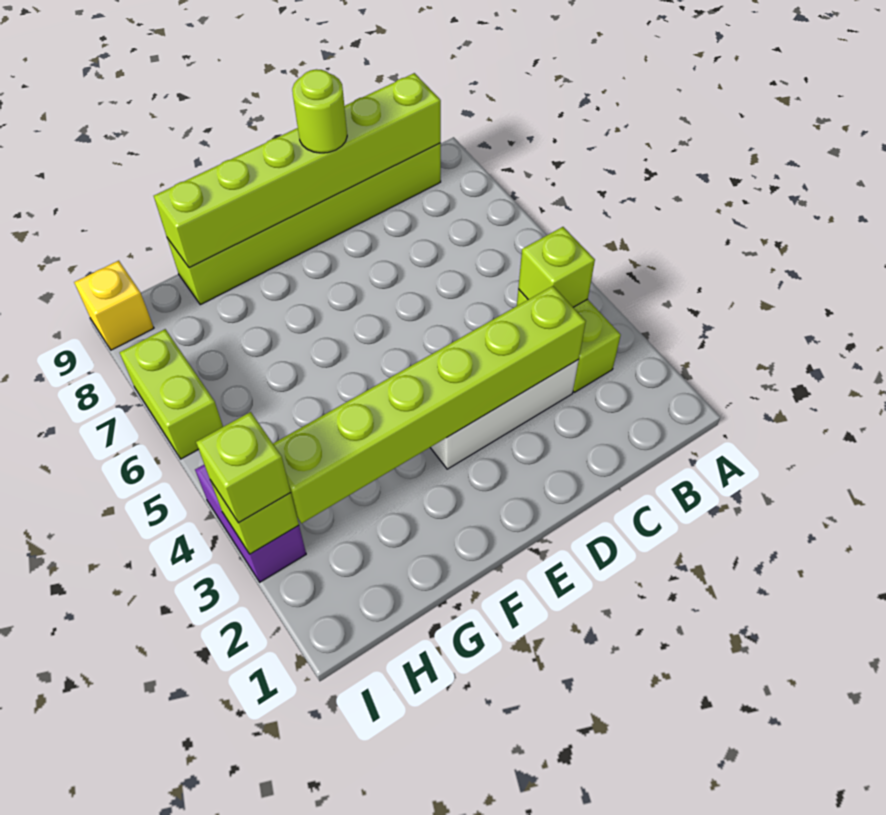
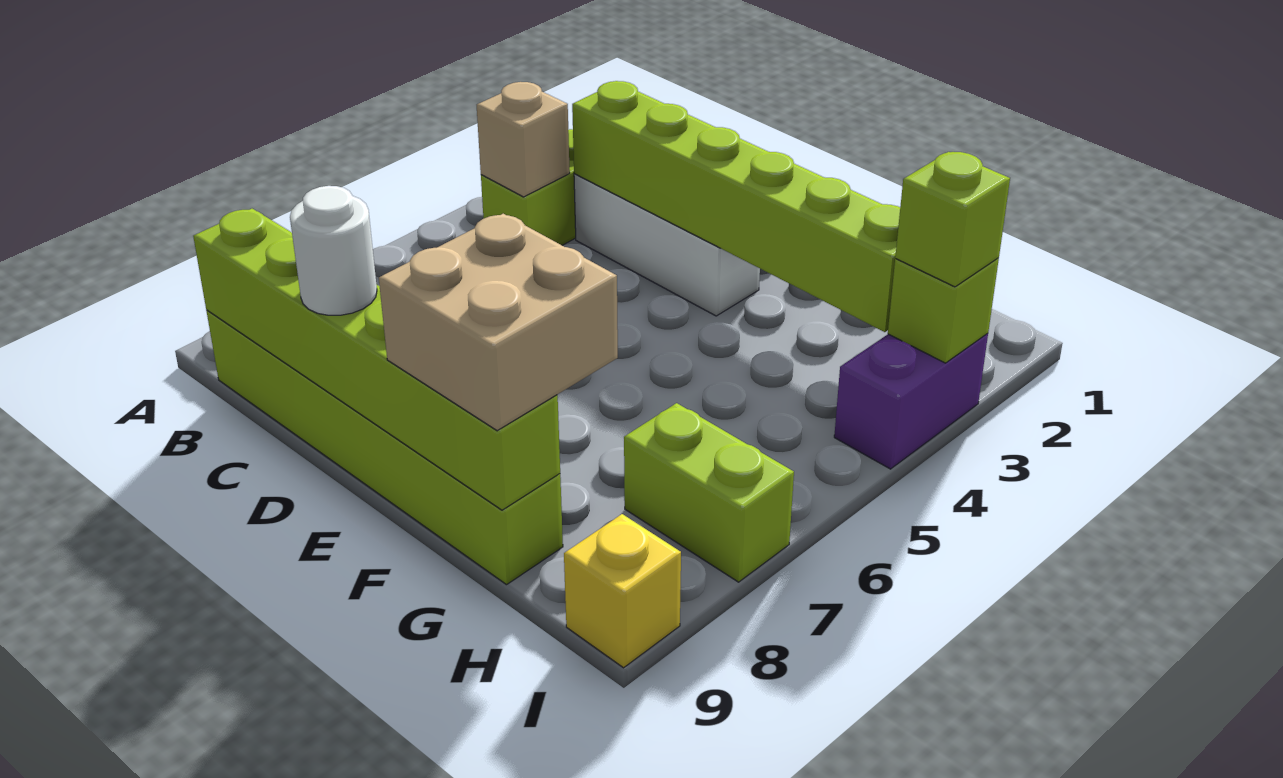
lime 1x1 brick [518,227,595,307] -> tan 1x1 brick [477,82,570,197]
lime 1x1 round brick [292,69,347,153] -> white 1x1 round brick [290,186,377,315]
none -> tan 2x2 brick [379,214,618,431]
lime 1x2 brick [120,329,223,459] -> lime 1x2 brick turned to [624,403,794,582]

